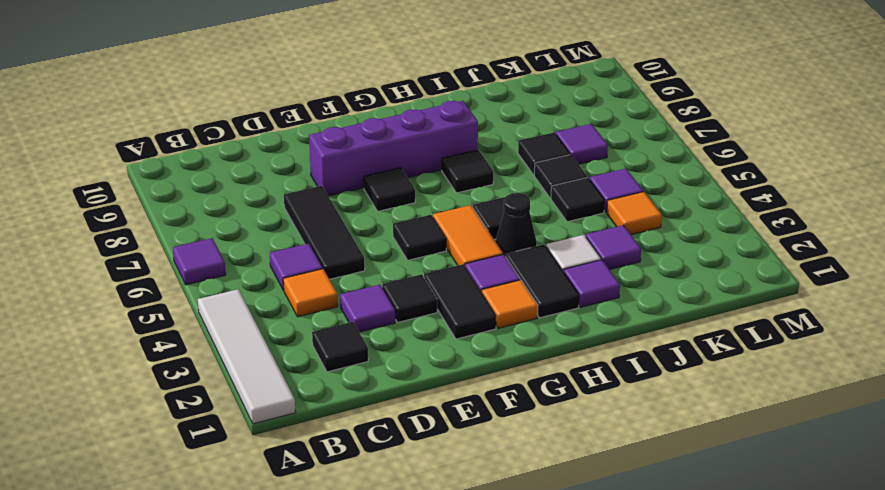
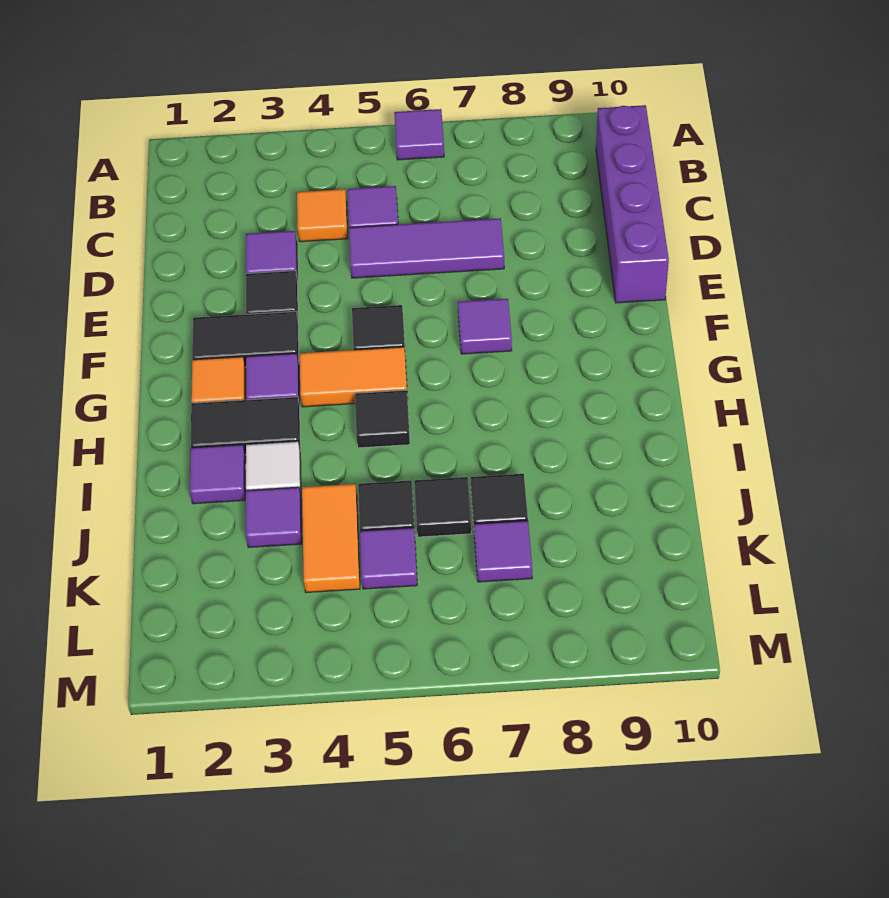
white 1x4 tile [198,289,296,424] -> none
black 1x1 tile [312,322,368,372] -> none
black 1x3 tile [284,186,365,279] -> purple 1x3 tile [349,218,504,278]
purple 1x4 brick [309,101,478,196] -> purple 1x4 brick moved to [596,105,669,303]
black 1x1 tile [364,168,415,211] -> purple 1x1 tile [458,299,512,354]
black 1x1 cone [496,193,537,256] -> none
black 1x1 tile [442,150,493,193] -> none
orange 1x1 tile [607,192,662,235] -> orange 1x2 tile [302,484,360,593]

